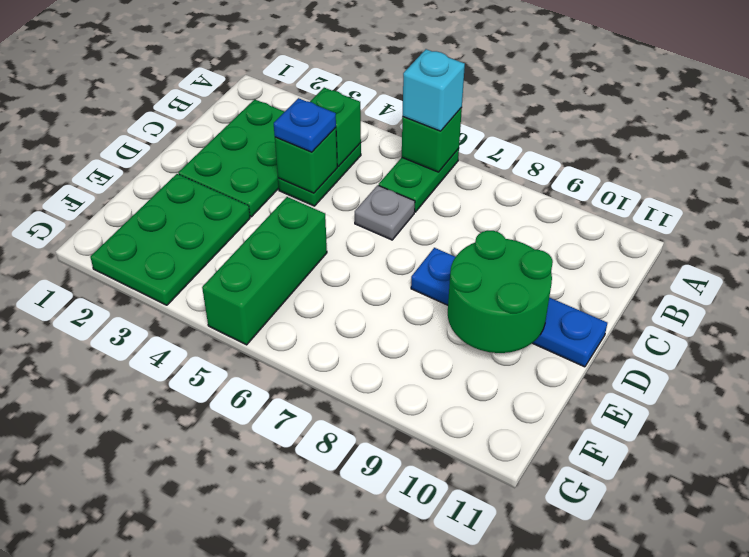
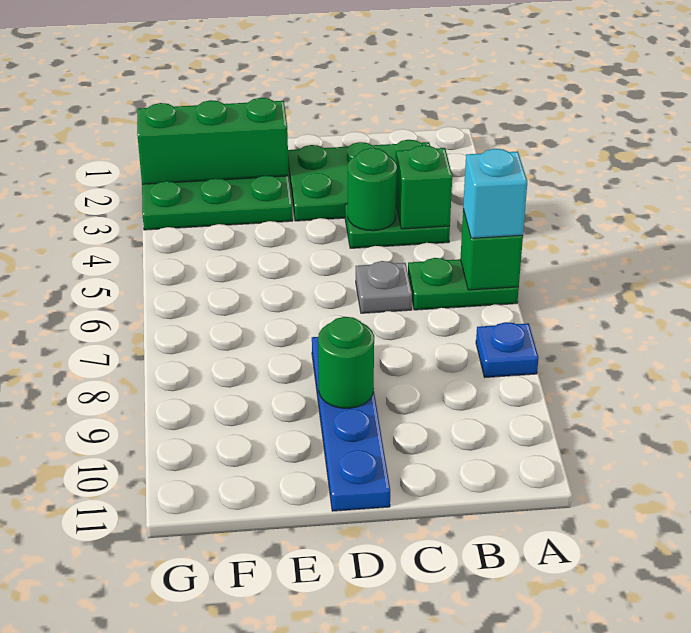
green 1x1 brick [275,127,337,193] -> green 1x1 round brick [348,148,397,231]
blue 1x1 plate [274,98,336,152] -> blue 1x1 plate moved to [476,322,539,377]
green 2x2 round brick [448,231,553,353] -> green 1x1 round brick [318,317,374,408]
green 1x3 brick [202,197,327,345] -> green 1x3 brick moved to [137,98,289,184]

